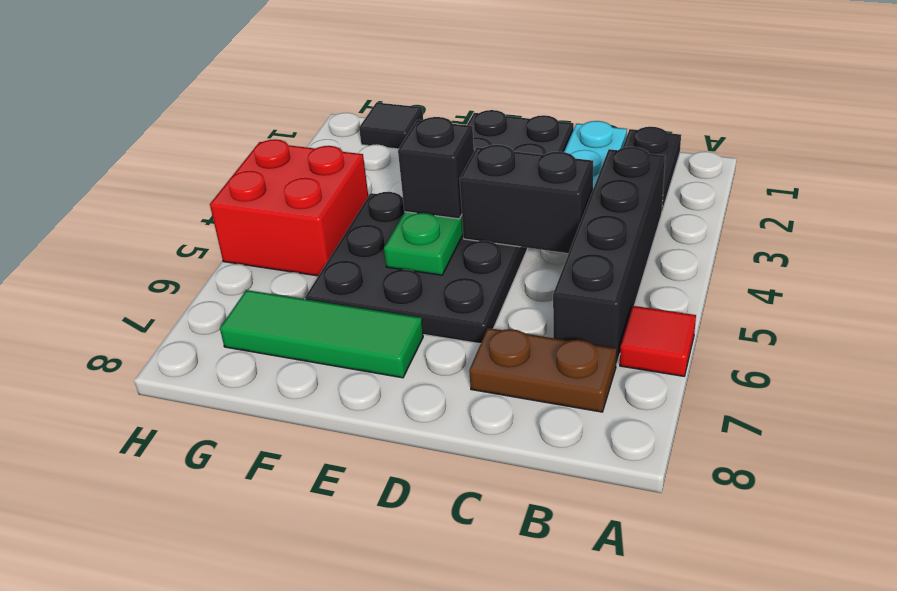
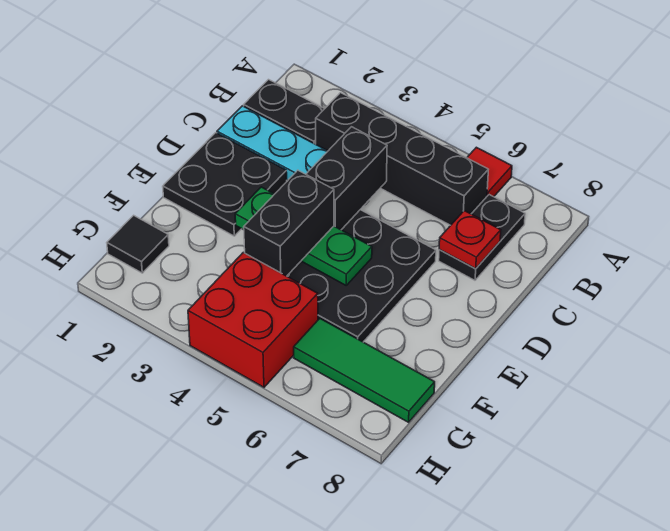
brown 1x2 plate [469,328,617,412] -> black 1x2 plate [439,195,525,280]
none -> red 1x1 plate [439,211,501,269]
black 1x1 brick [398,117,474,219] -> black 1x2 brick [244,170,334,276]
green 1x3 tile [220,290,423,378] -> green 1x3 tile turned to [294,319,435,422]

